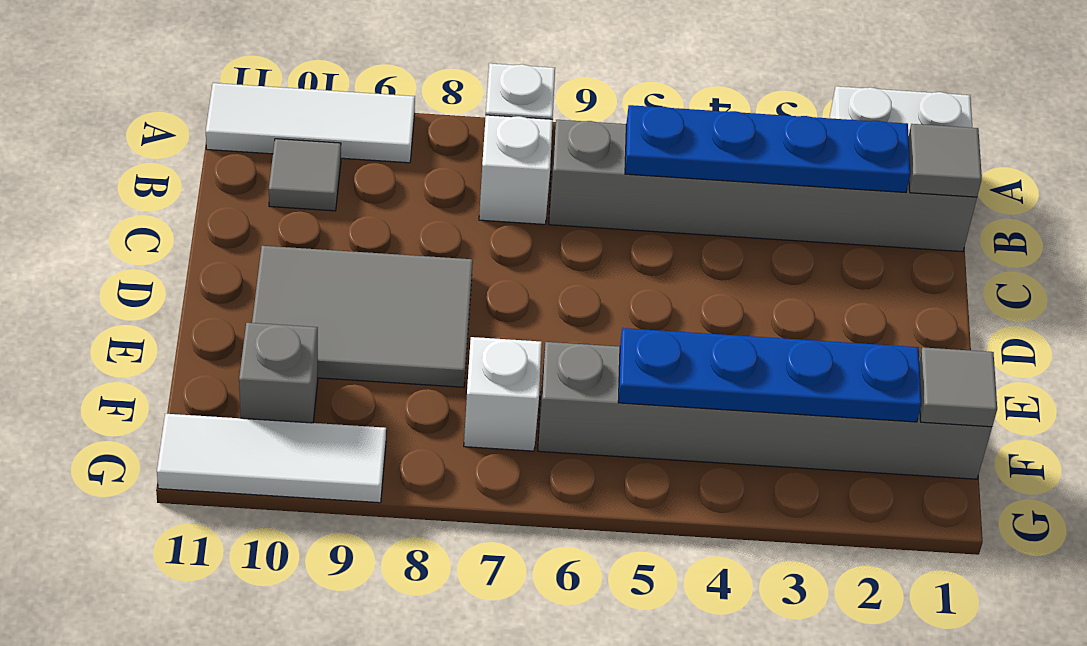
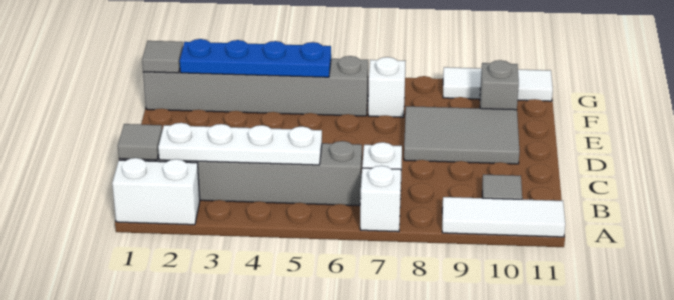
blue 1x4 plate [625,105,910,192] -> white 1x4 plate [158,123,322,165]

